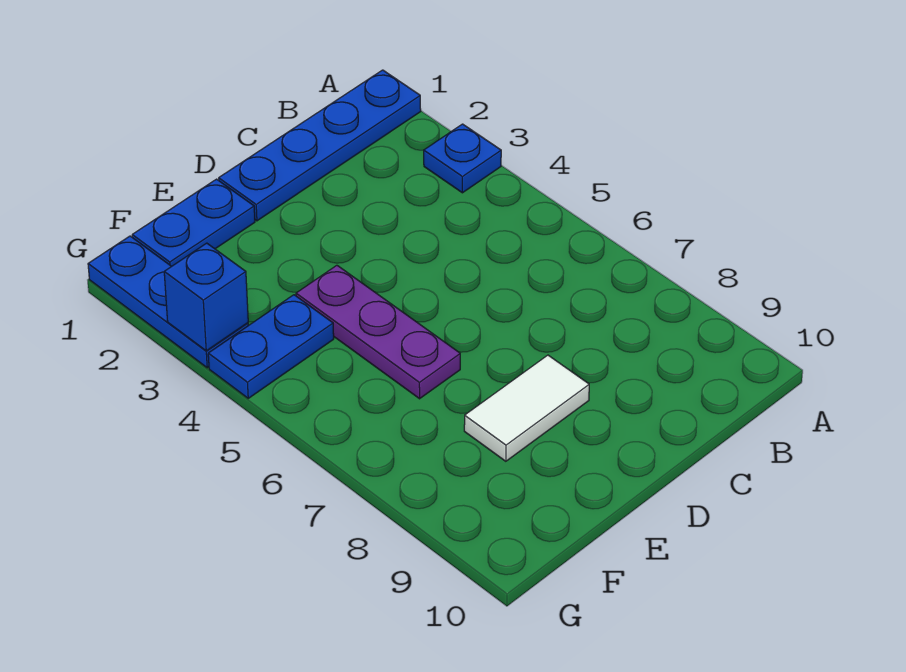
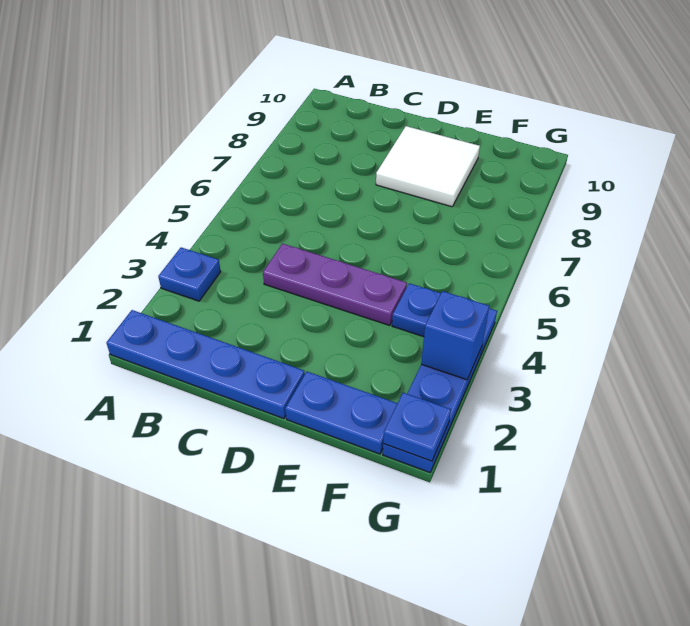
white 1x2 tile [464,355,589,461] -> white 2x2 tile [376,126,480,207]
purple 1x3 plate [296,265,460,399] -> purple 1x3 plate turned to [263,244,407,325]
none -> blue 1x1 plate [383,393,451,461]

